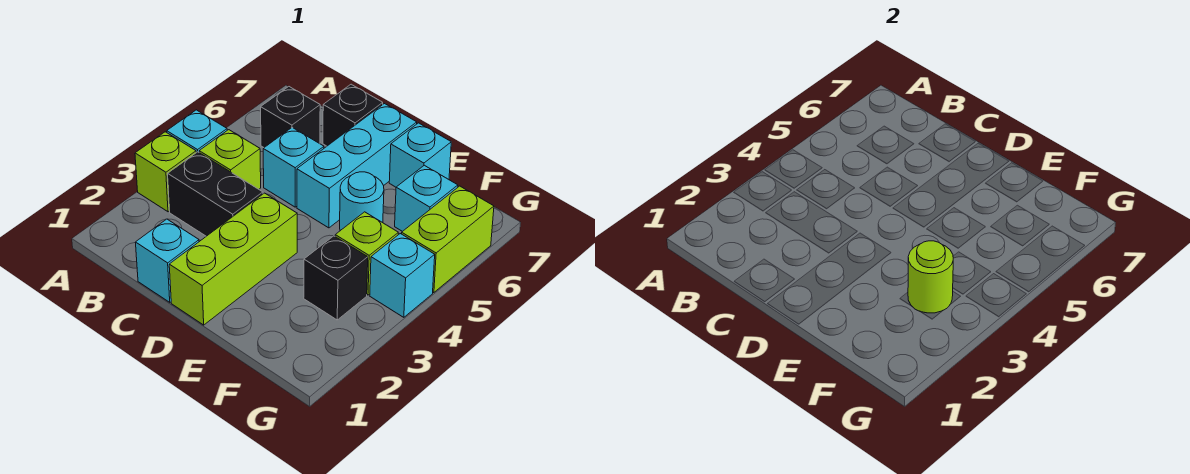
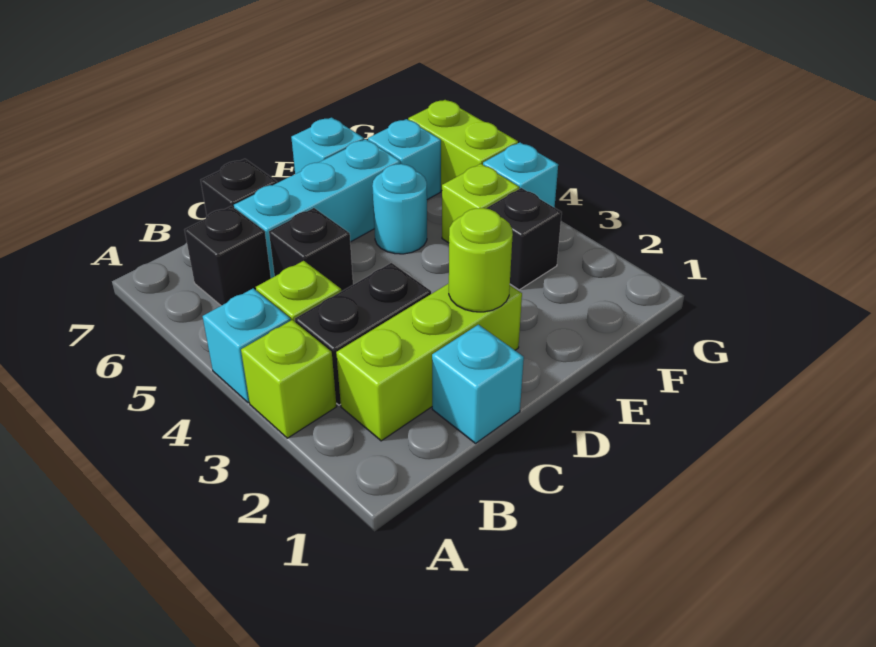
cyan 1x1 brick [263,128,324,207] -> black 1x1 brick [269,208,353,291]
lime 1x3 brick [169,193,297,325] -> lime 1x3 brick turned to [336,284,522,441]
cyan 1x3 brick [297,104,417,228] -> cyan 1x3 brick turned to [234,139,400,278]
lime 1x1 round brick [908,241,953,313] -> lime 1x1 round brick moved to [449,208,513,312]

